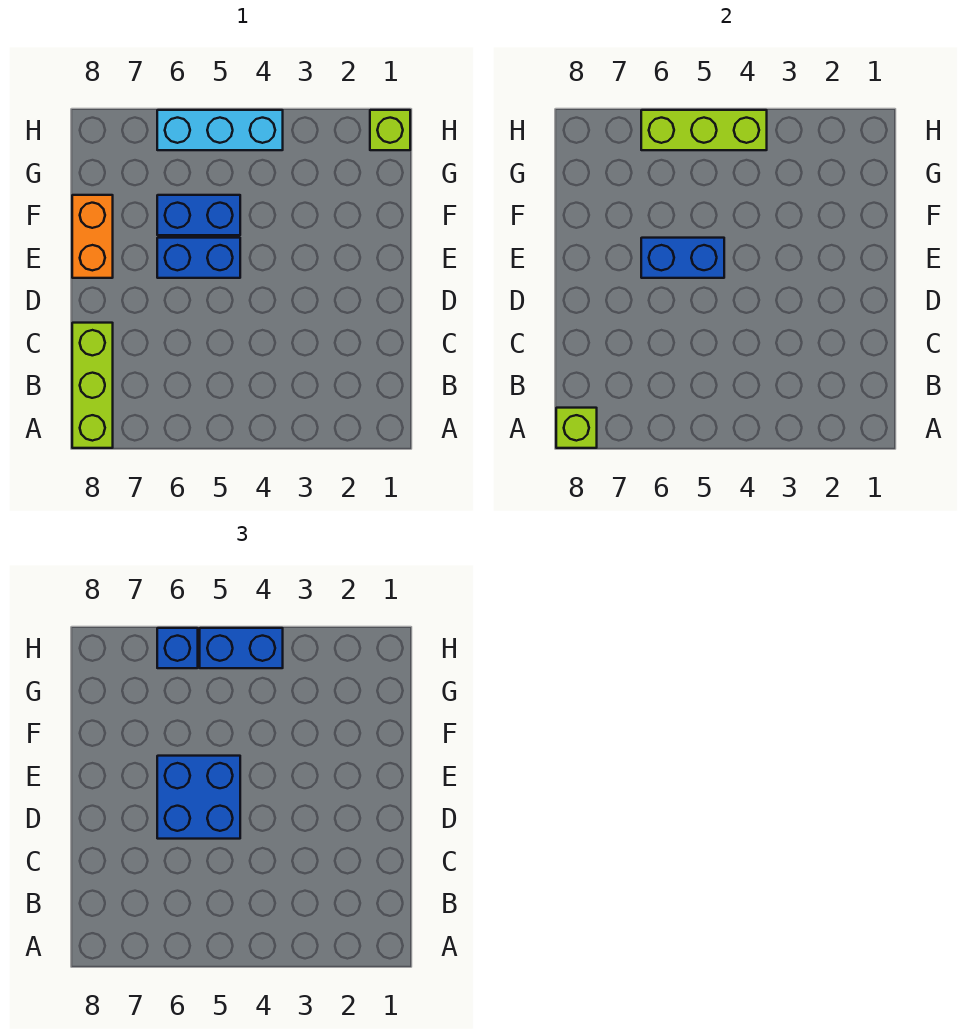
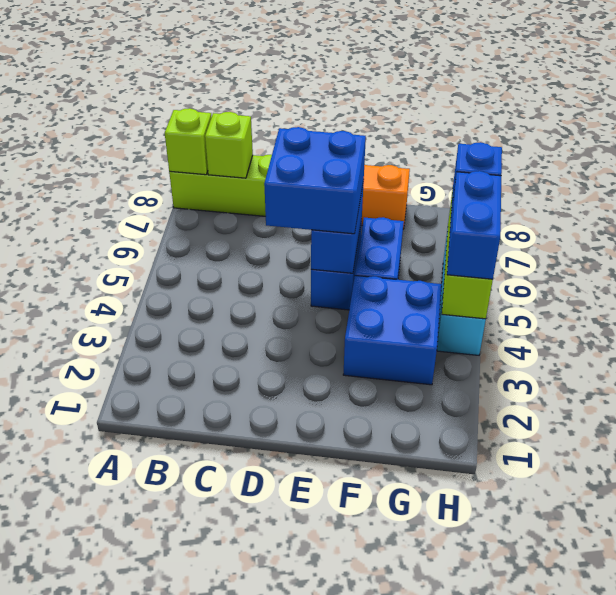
none -> blue 2x2 brick [343,276,442,385]
lime 1x1 brick [370,110,410,150] -> lime 1x1 brick moved to [205,112,253,178]

